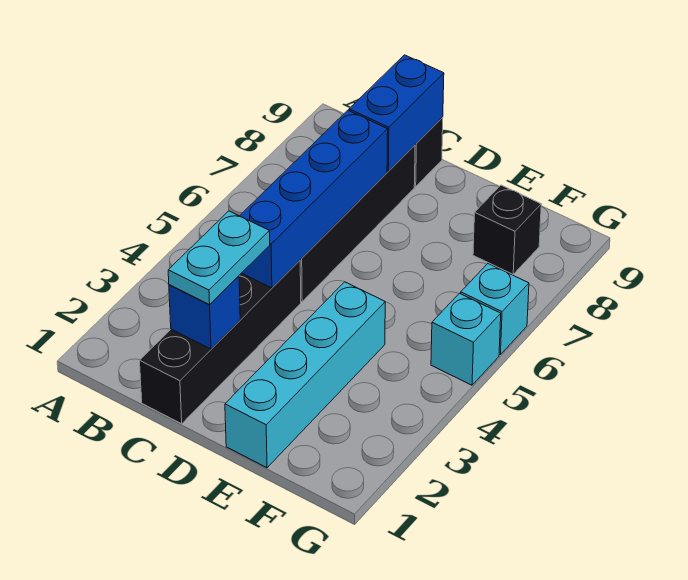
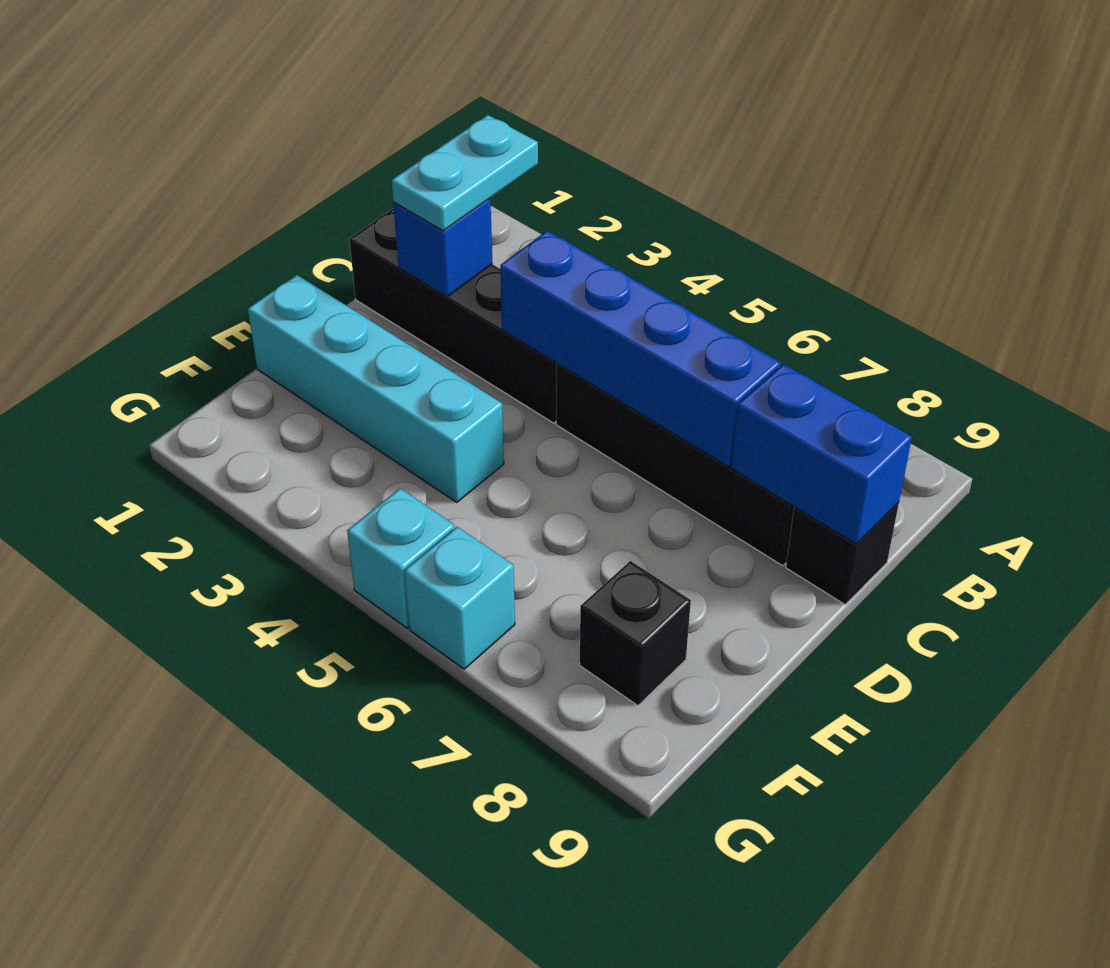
cyan 1x2 plate [168,211,270,305] -> cyan 1x2 plate turned to [392,115,538,231]

